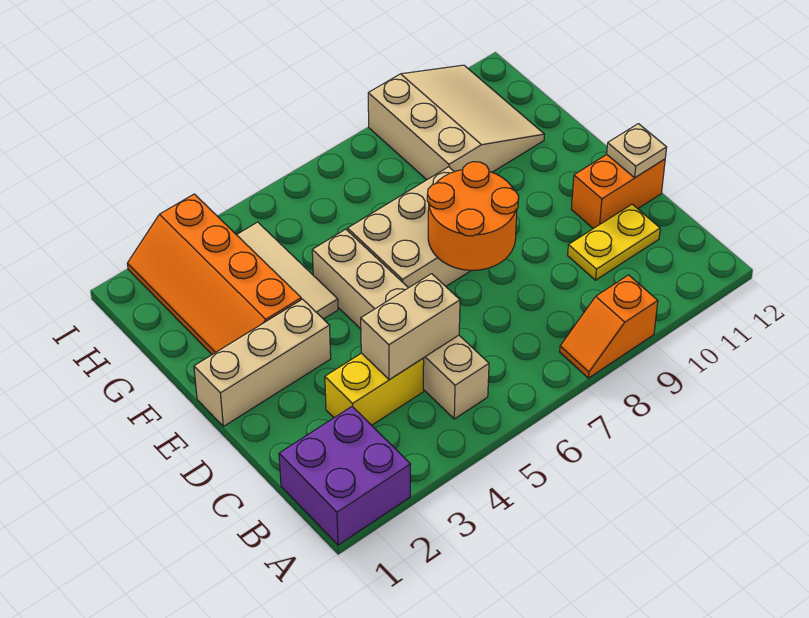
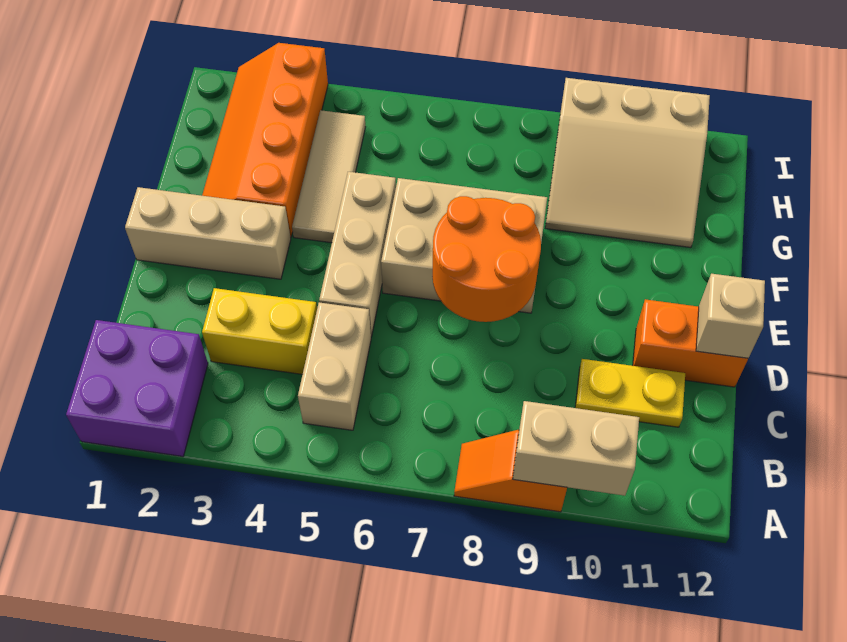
tan 1x2 brick [361,274,460,380] -> tan 1x2 brick moved to [513,401,639,496]
tan 1x1 plate [607,124,667,178] -> tan 1x1 brick [696,274,765,358]
tan 3x3 slope [368,65,544,180] -> tan 3x3 slope turned to [545,78,710,247]

